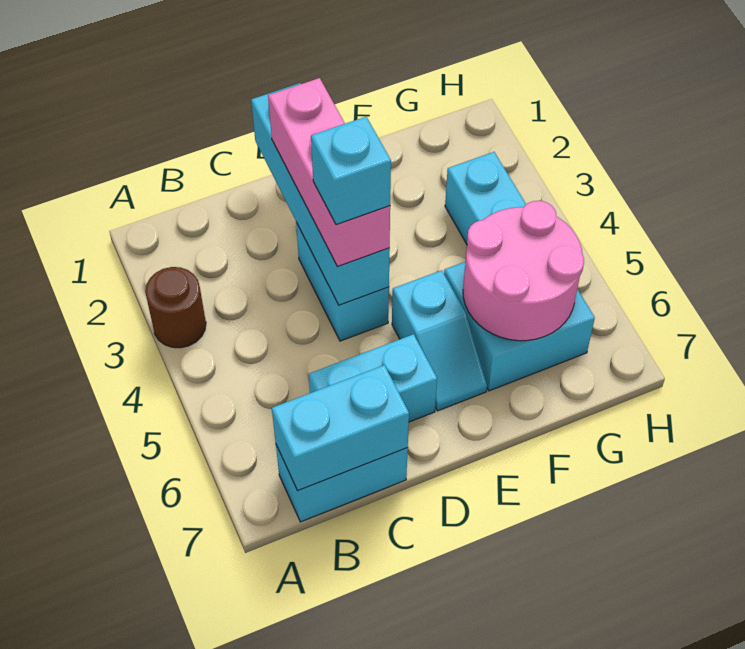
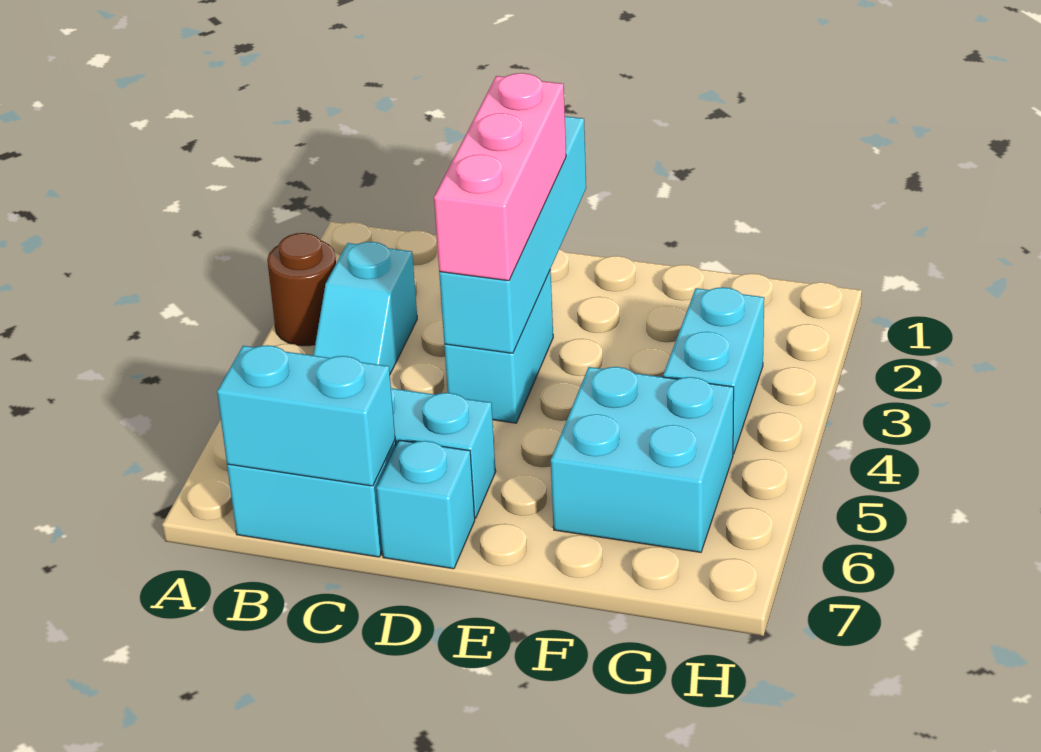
cyan 1x1 brick [311,117,391,225] -> cyan 1x1 brick moved to [377,440,475,569]
cyan 1x2 slope [392,270,487,411] -> cyan 1x2 slope moved to [313,242,417,374]
pink 2x2 round brick [463,201,584,341] -> none

